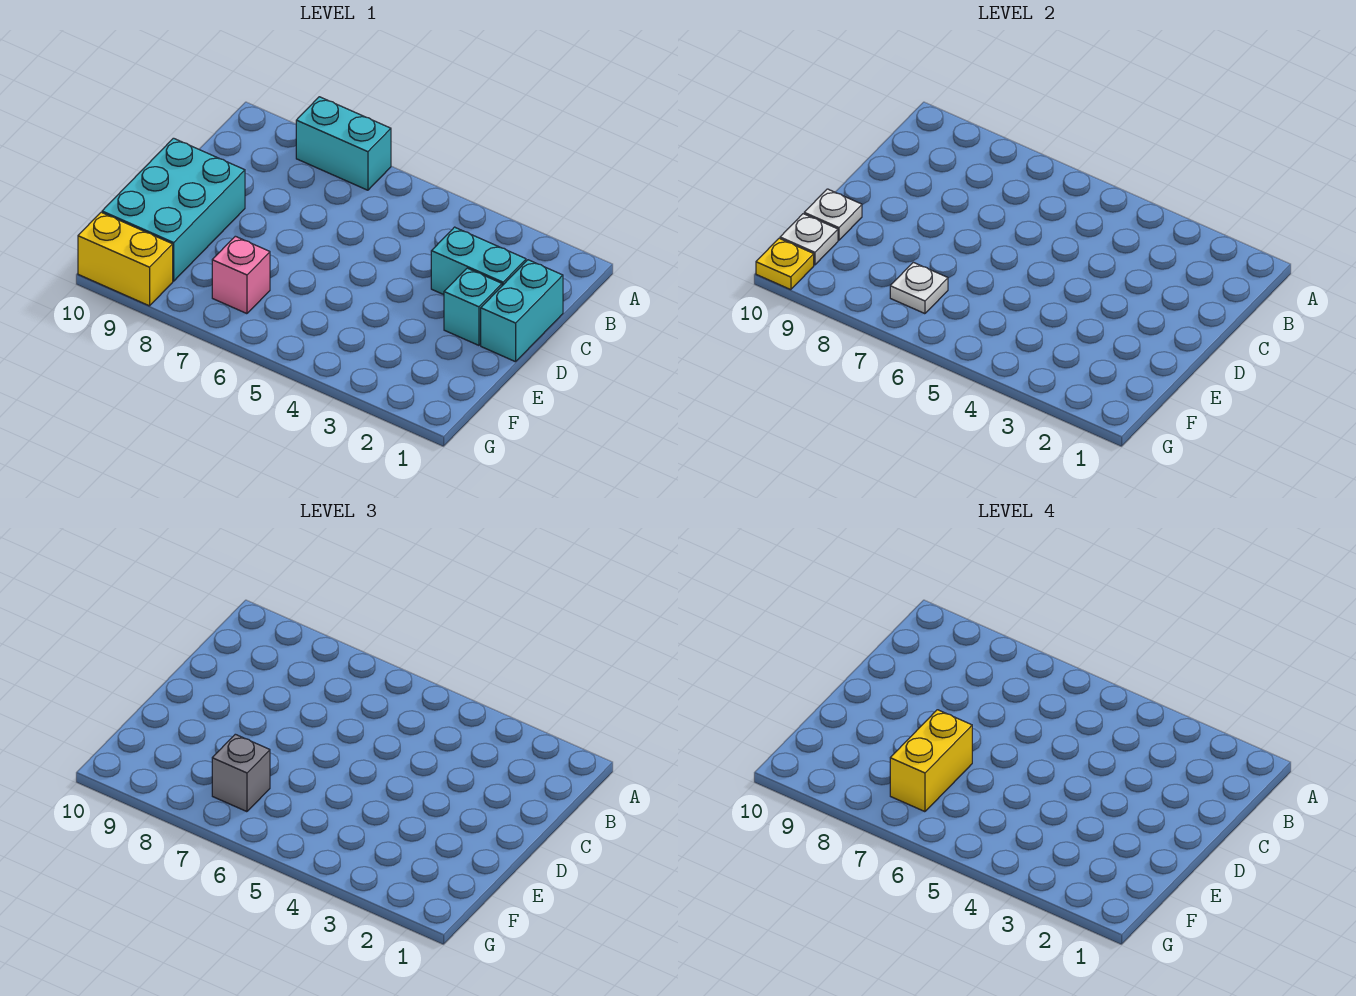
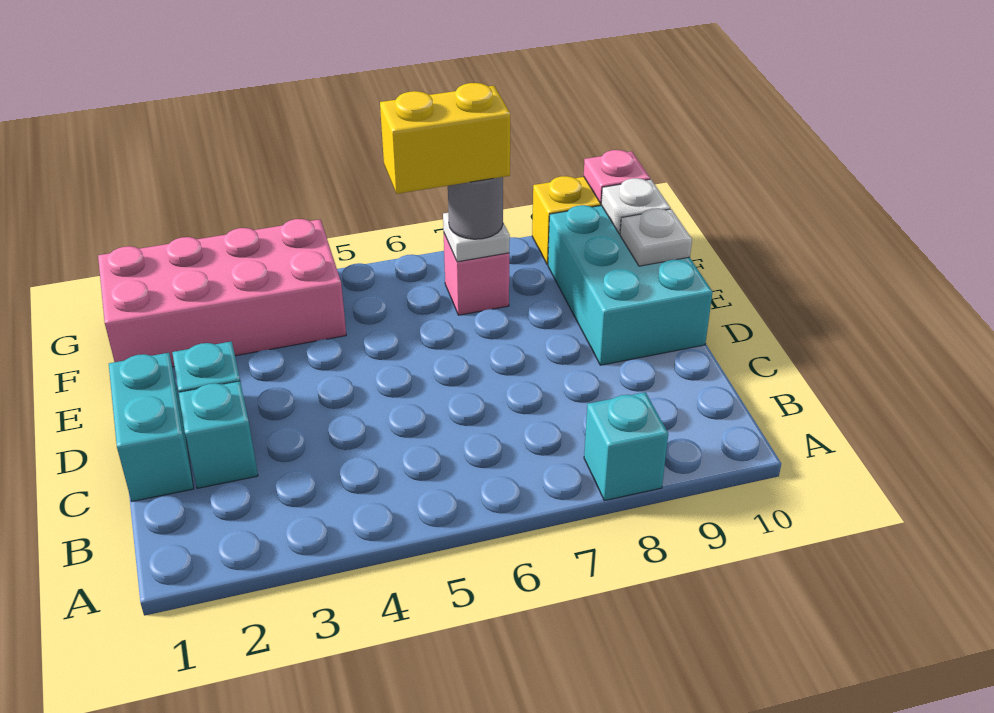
cyan 1x2 brick [296,97,391,190] -> cyan 1x1 brick [584,392,668,501]
cyan 1x2 brick [431,227,526,295] -> cyan 1x1 brick [179,381,258,488]
yellow 1x2 brick [890,710,972,812] -> yellow 1x2 brick turned to [380,83,510,194]
none -> pink 2x4 brick [98,219,346,367]
grey 1x1 brick [212,734,270,812] -> grey 1x1 round brick [448,177,503,239]
yellow 1x1 plate [756,238,814,290] -> pink 1x1 plate [584,150,650,204]

